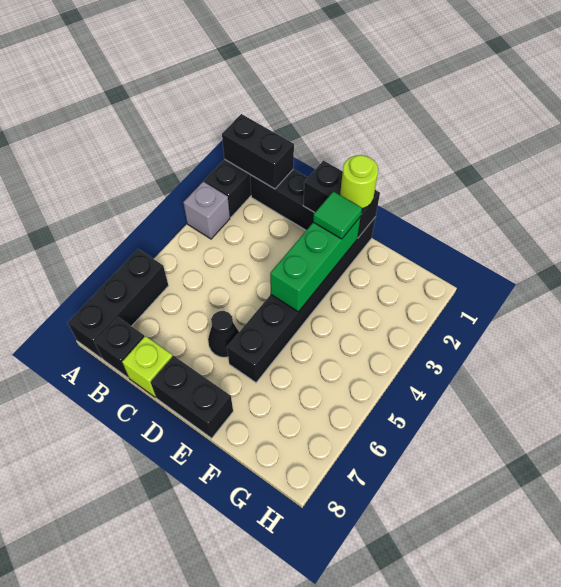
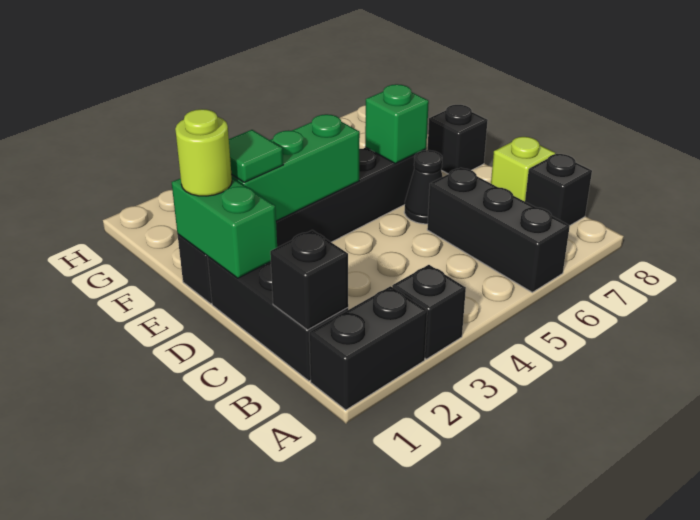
black 1x2 brick [222,114,294,189] -> black 1x1 brick [270,230,348,330]
grey 1x1 brick [183,182,230,239] -> black 1x1 brick [392,265,466,359]
black 1x3 brick [68,249,168,358] -> black 1x3 brick turned to [427,168,570,292]
black 1x2 brick [303,161,380,238] -> green 1x2 brick [172,178,277,278]
black 1x2 brick [151,356,233,438] -> black 1x1 brick [428,105,488,174]
none -> green 1x1 brick [365,84,429,163]

